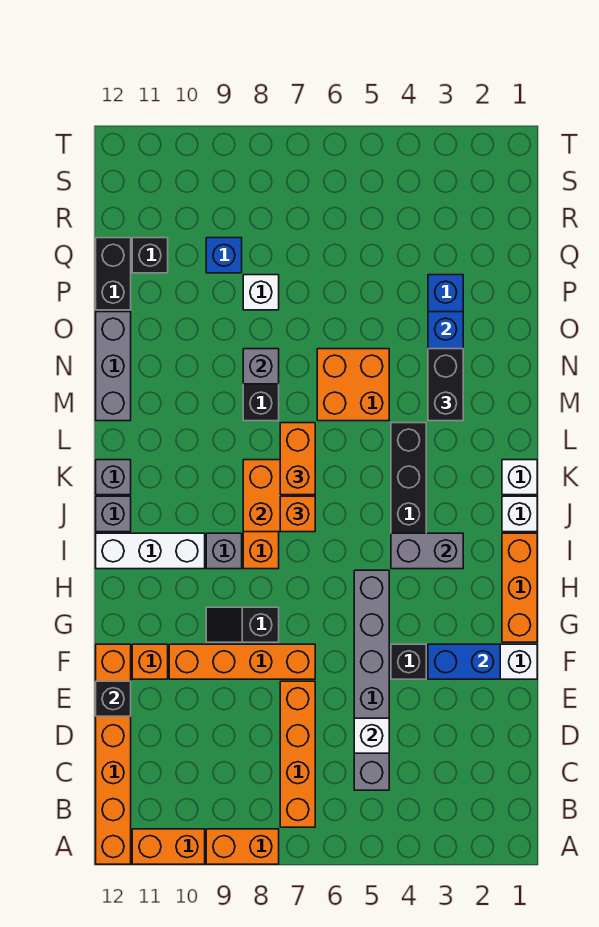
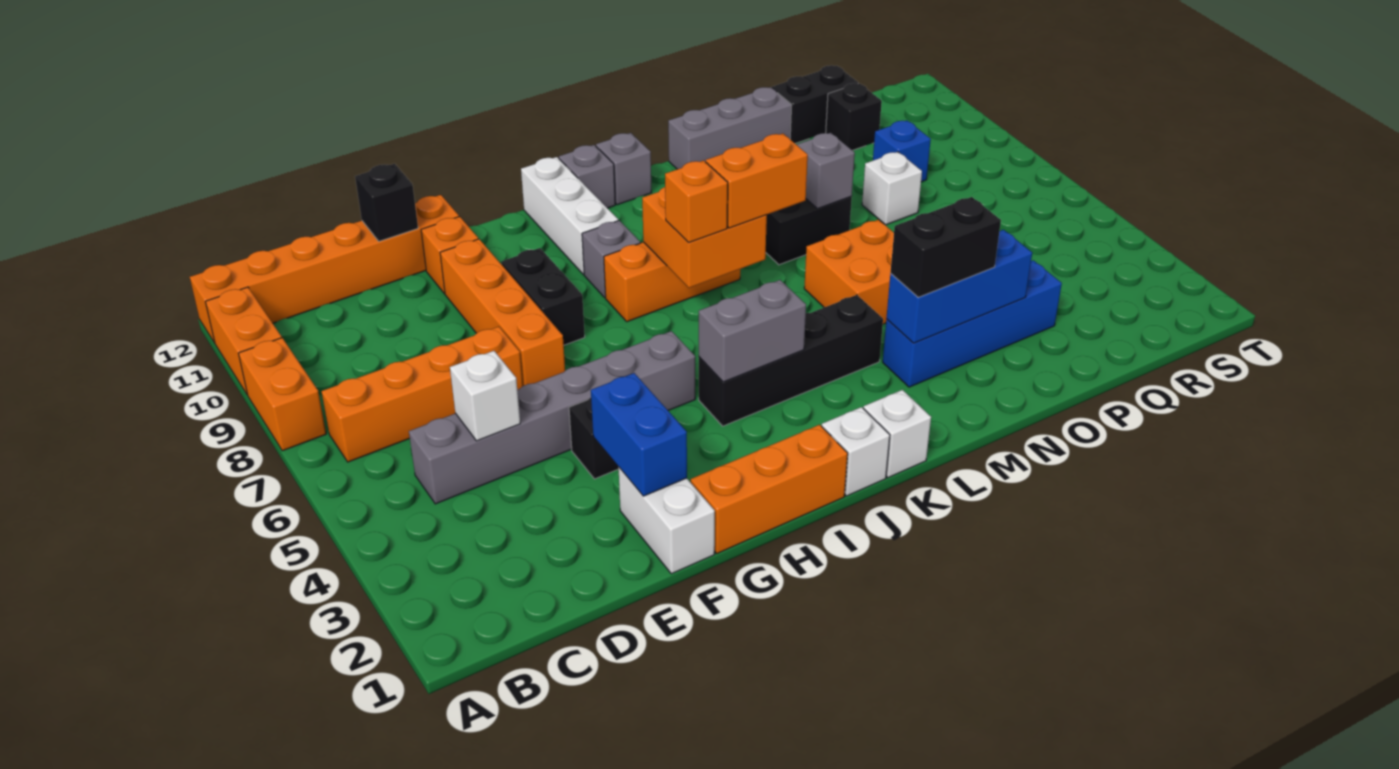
black 1x2 slope [206,607,279,642] -> black 1x2 brick [501,248,585,345]
grey 1x2 brick [391,533,463,569] -> grey 1x2 brick turned to [699,280,806,382]

